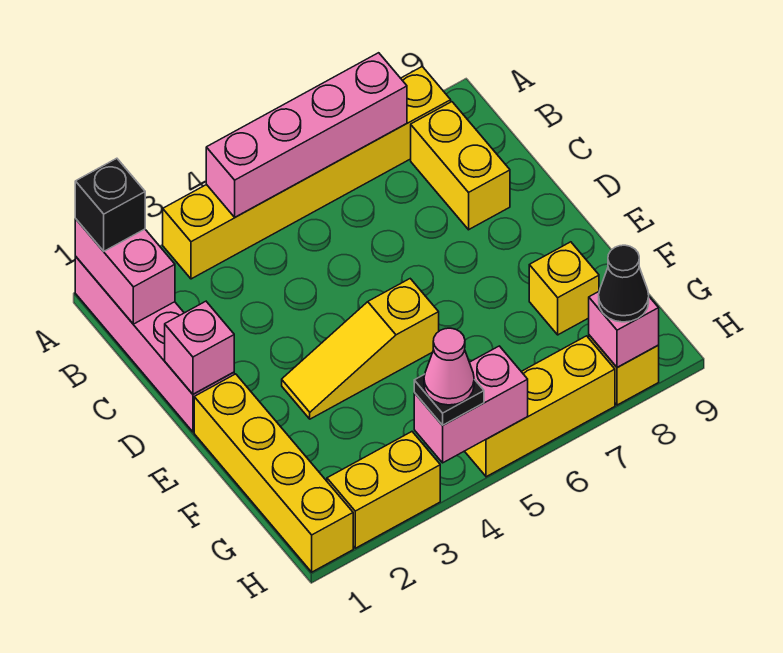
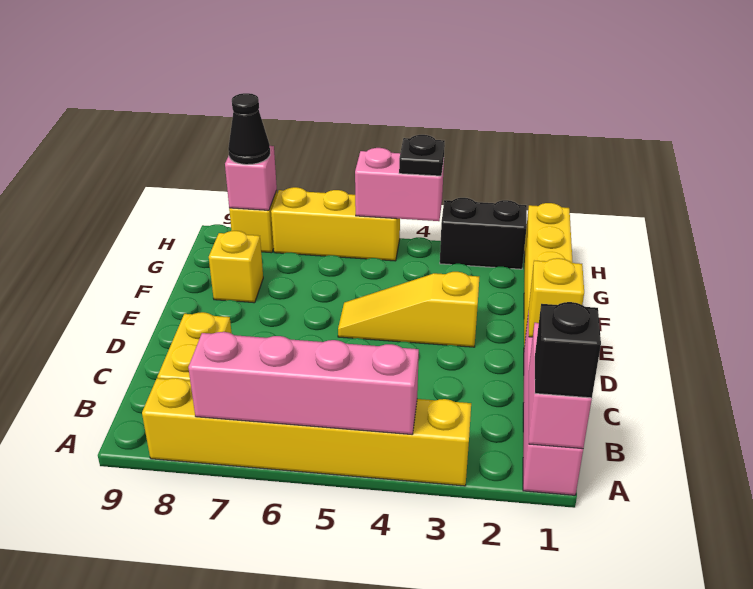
pink 1x1 brick [165,301,234,394] -> yellow 1x1 brick [529,258,584,337]
yellow 1x3 slope [282,279,439,419] -> yellow 1x3 slope turned to [338,272,479,347]
yellow 1x2 brick [327,432,440,548] -> black 1x2 brick [440,198,527,269]
pink 1x1 cone [424,328,474,405] -> none

